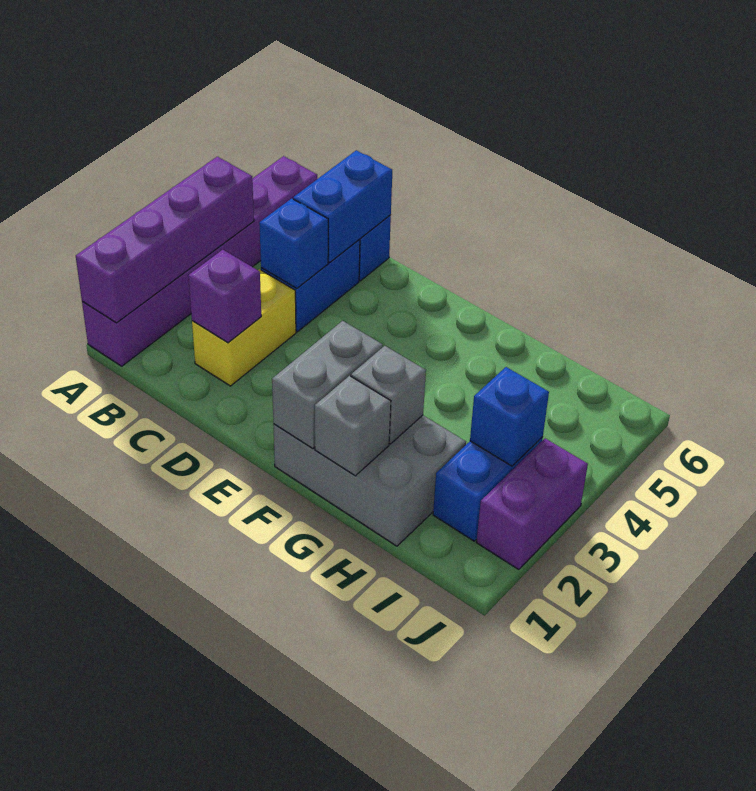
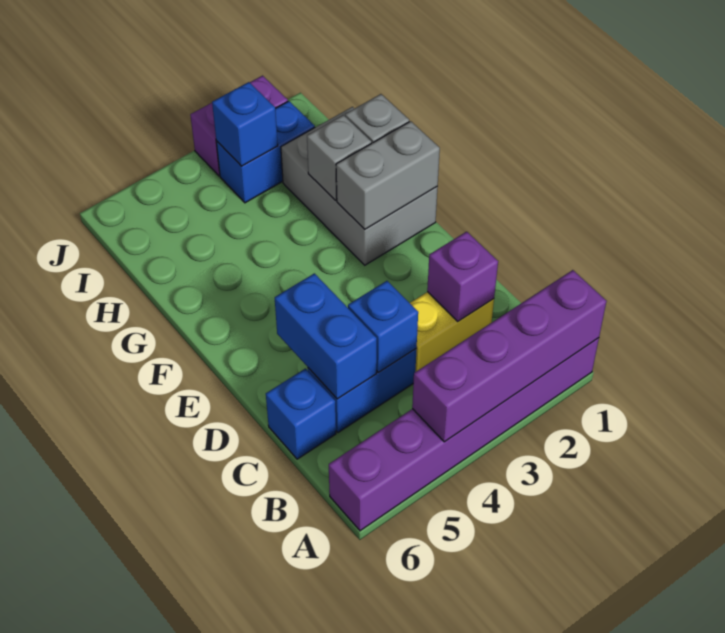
blue 1x2 brick [293,150,392,262] -> blue 1x2 brick turned to [275,273,377,399]

